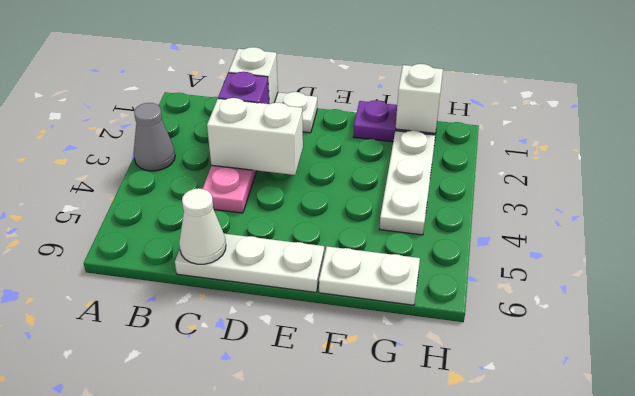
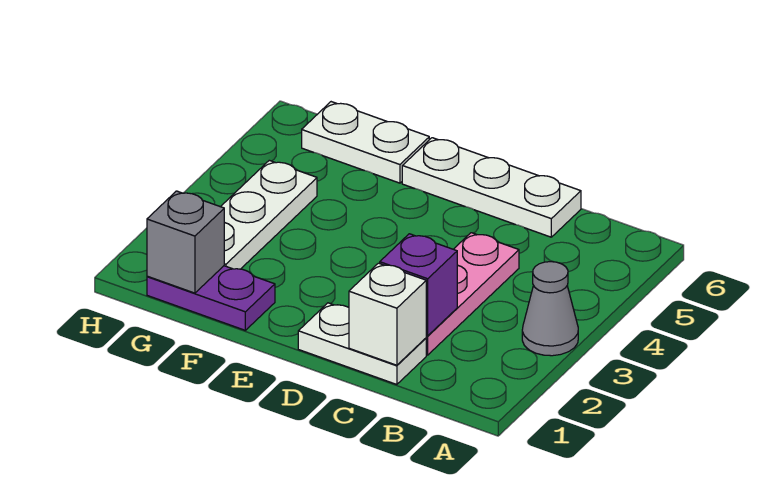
white 1x2 brick [207,98,303,175] -> none
white 1x1 cone [179,188,226,264] -> none
white 1x1 brick [396,64,443,133] -> grey 1x1 brick [147,191,224,293]

